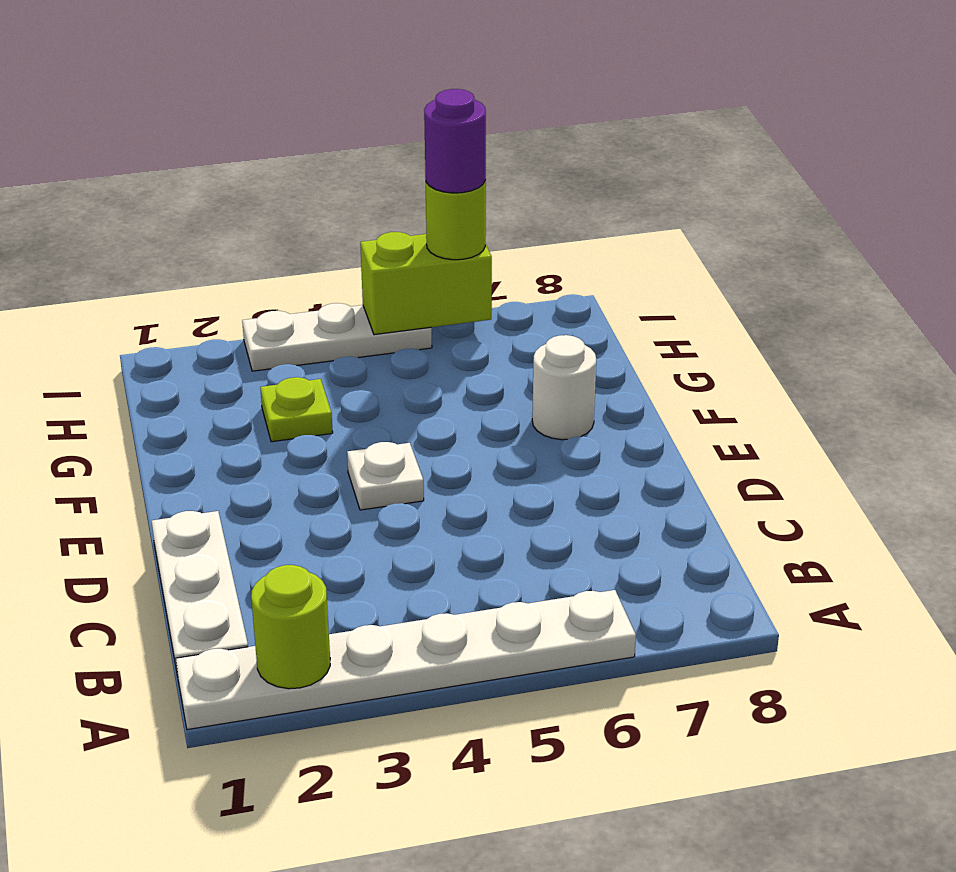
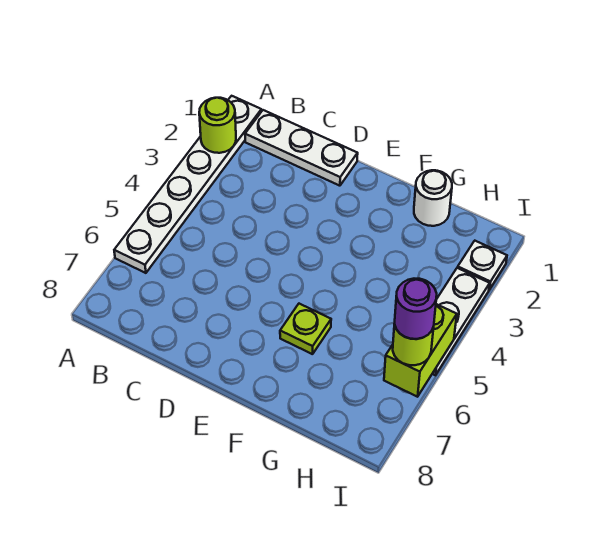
white 1x1 plate [347,442,424,510] -> white 1x1 plate moved to [458,241,507,290]
white 1x1 round brick [532,335,596,440] -> white 1x1 round brick moved to [414,170,452,226]
lime 1x1 plate [260,377,333,442] -> lime 1x1 plate moved to [280,304,331,354]

